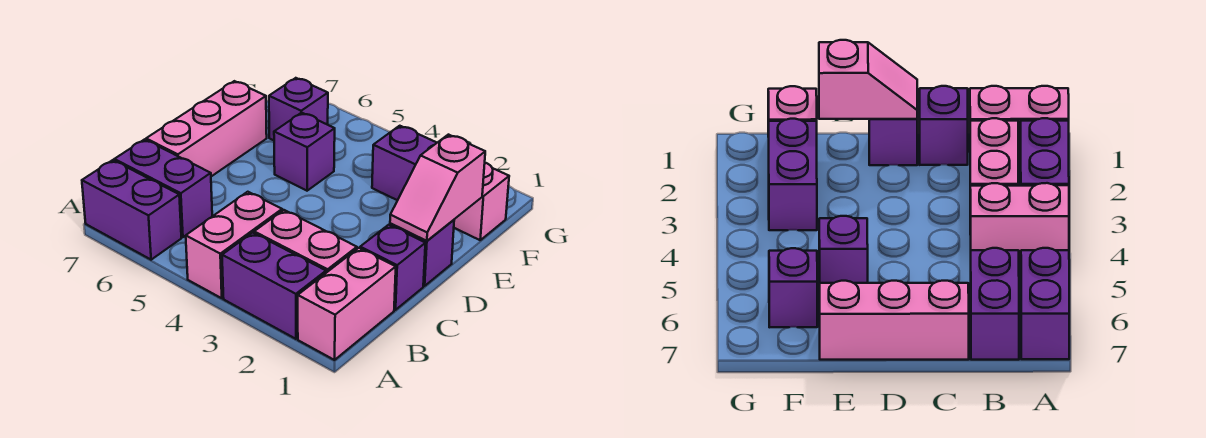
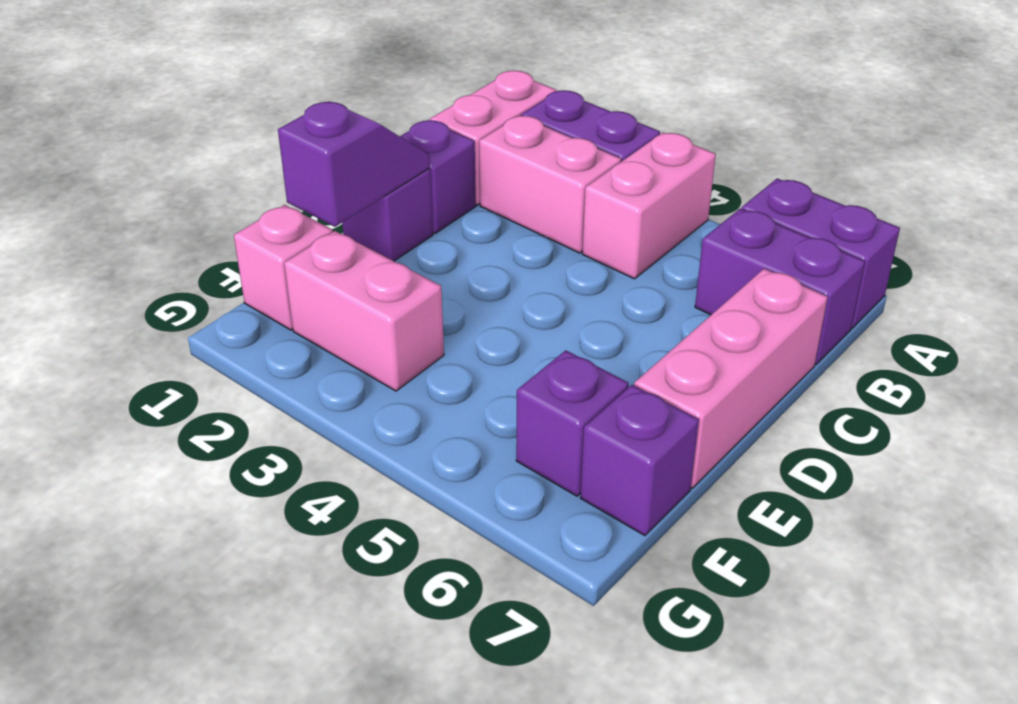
pink 1x2 slope [390,135,485,241] -> purple 1x2 slope [278,101,430,227]
purple 1x1 brick [274,113,335,191] -> purple 1x1 brick moved to [581,385,699,536]
purple 1x2 brick [372,126,437,200] -> pink 1x2 brick [284,231,444,391]

